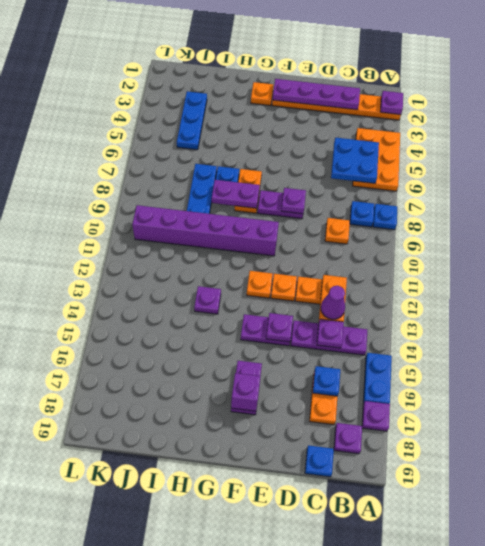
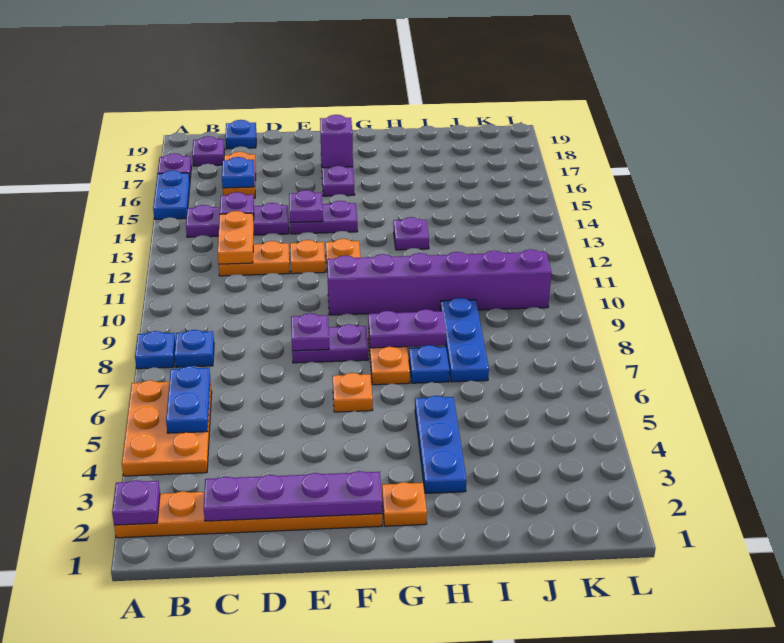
blue 2x2 plate [331,138,379,183] -> blue 1x2 plate [166,366,210,433]
orange 1x1 plate [325,218,350,244] -> orange 1x1 plate moved to [333,373,373,412]
purple 1x1 cone [321,286,345,319] -> none
blue 1x3 plate [177,91,207,150] -> blue 1x3 plate moved to [415,396,466,493]

